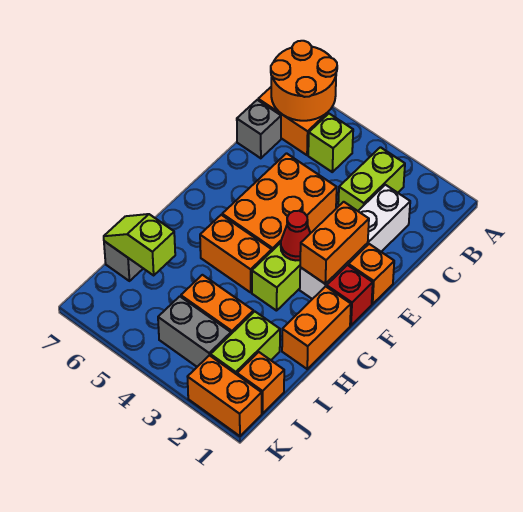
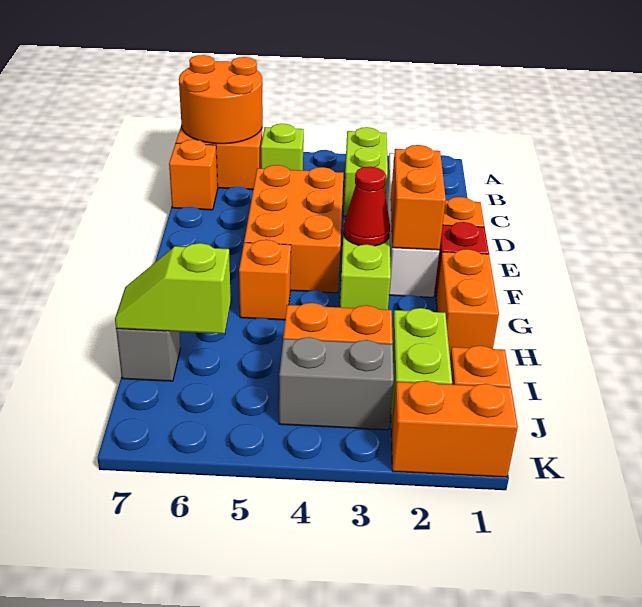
grey 1x1 brick [237,100,281,158] -> orange 1x1 brick [169,140,218,210]
orange 1x2 brick [200,215,272,292] -> orange 1x1 brick [239,240,291,320]

